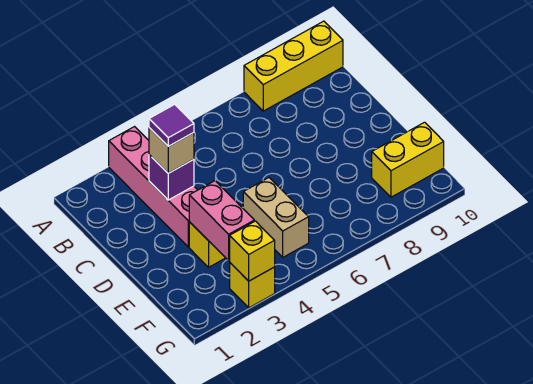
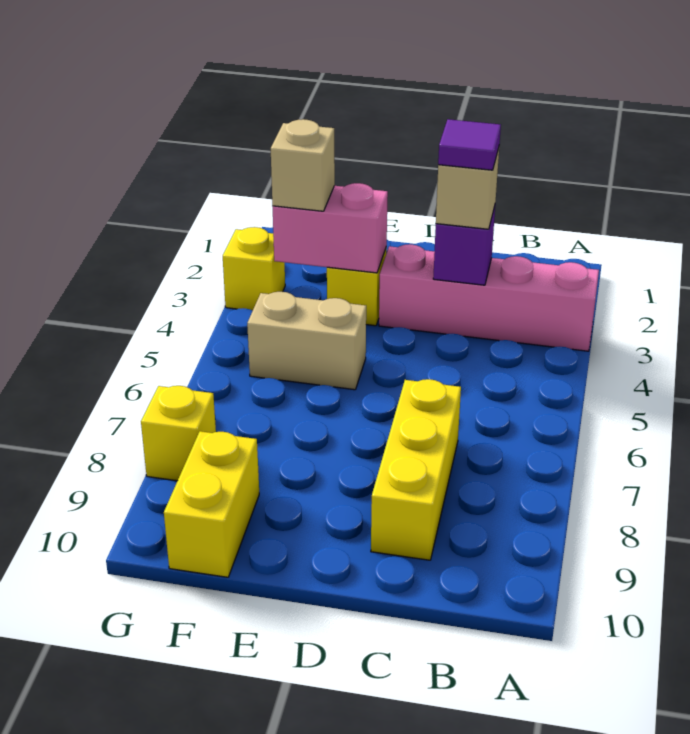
yellow 1x3 brick [244,21,343,111] -> yellow 1x3 brick moved to [371,379,461,560]
none -> tan 1x1 brick [271,119,335,211]
yellow 1x1 brick [230,221,275,281] -> yellow 1x1 brick moved to [141,386,216,481]

